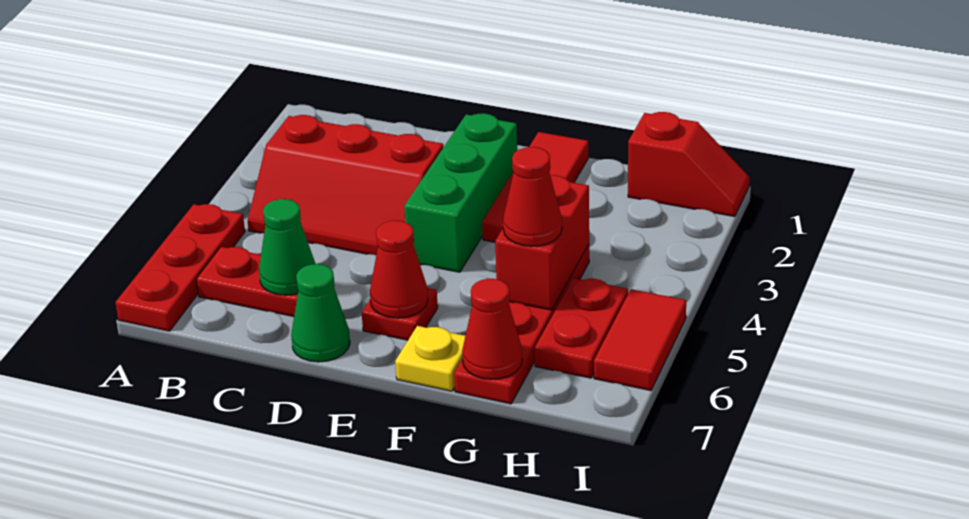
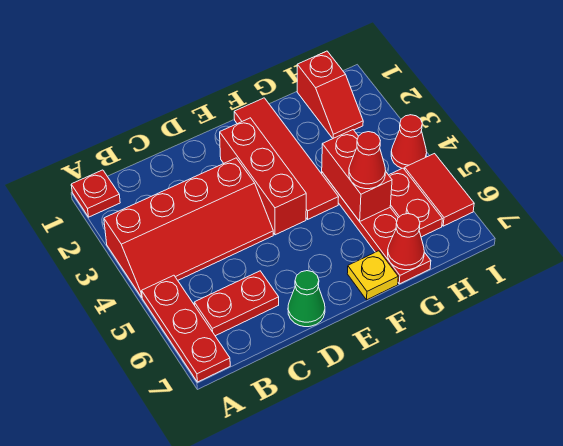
red 2x3 slope [248,115,443,255] -> red 2x4 slope [104,158,273,297]
green 1x1 cone [259,199,315,295] -> none
green 1x3 brick [404,113,517,272] -> red 1x3 brick [220,118,306,235]
red 1x1 plate [362,288,438,340] -> red 1x1 plate moved to [71,170,120,217]
red 1x1 cone [370,221,428,318] -> red 1x1 cone moved to [391,115,427,169]
red 1x3 tile [482,132,588,242] -> red 1x4 tile [234,98,339,219]
red 1x2 slope [628,112,749,217] -> red 1x2 slope turned to [297,51,363,138]

